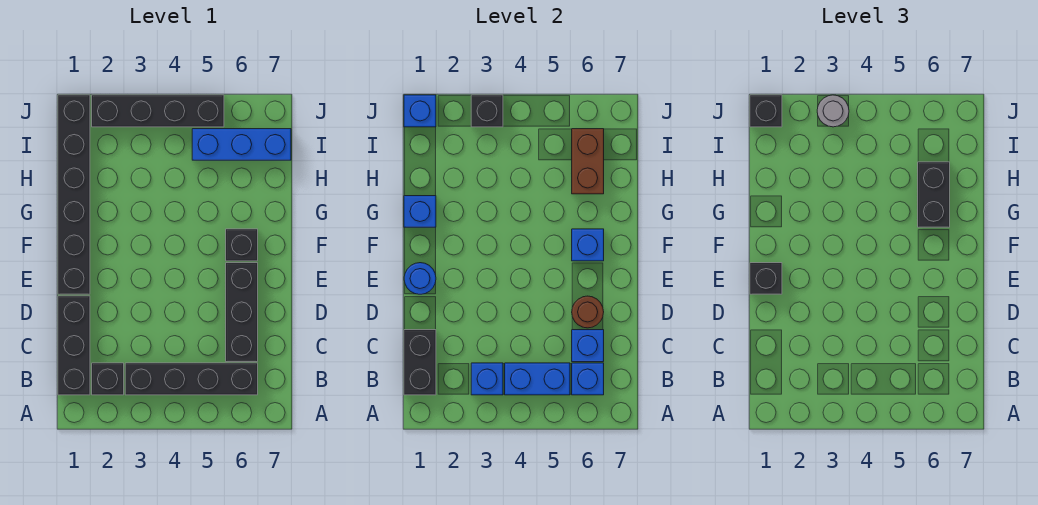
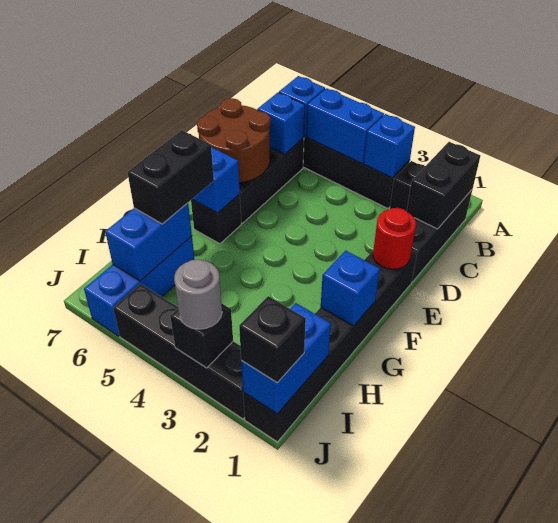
brown 1x1 round brick [572,296,604,328] -> brown 2x2 round brick [197,98,270,183]
blue 1x1 round brick [404,263,436,294] -> red 1x1 round brick [373,208,416,269]
black 1x1 brick [750,263,782,294] -> none
brown 1x2 brick [572,129,604,194] -> blue 1x2 brick [105,203,192,281]
blue 1x3 brick [192,129,291,160] -> blue 1x3 brick turned to [84,236,195,336]
blue 1x1 brick [404,95,436,127] -> blue 1x2 brick [241,303,331,414]

